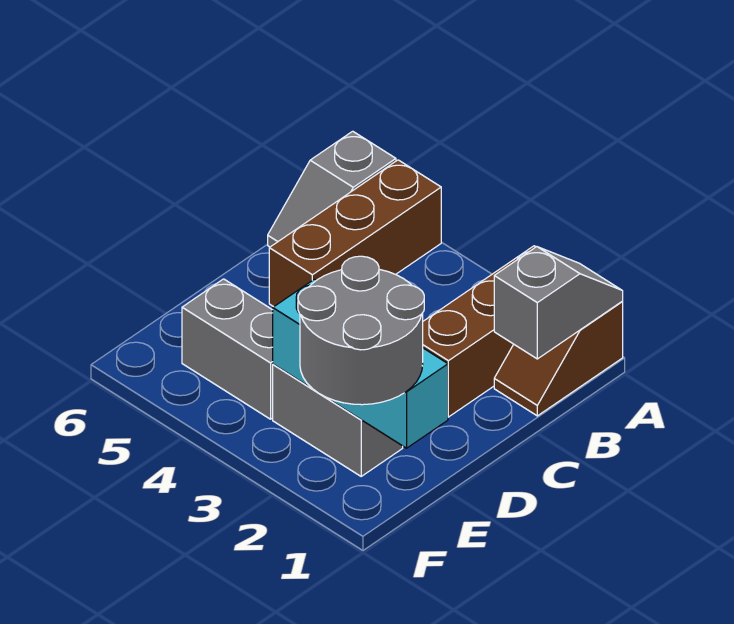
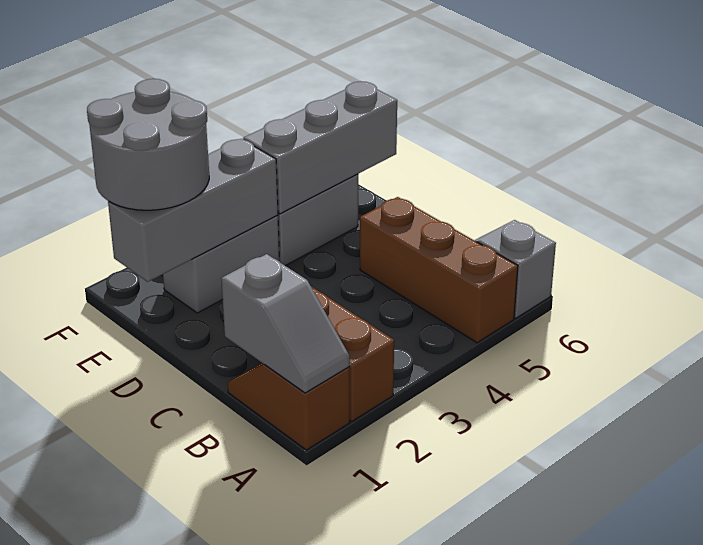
cyan 1x3 brick [273,279,448,448] -> grey 1x3 brick [108,139,278,282]
none -> grey 1x3 brick [243,81,397,214]

